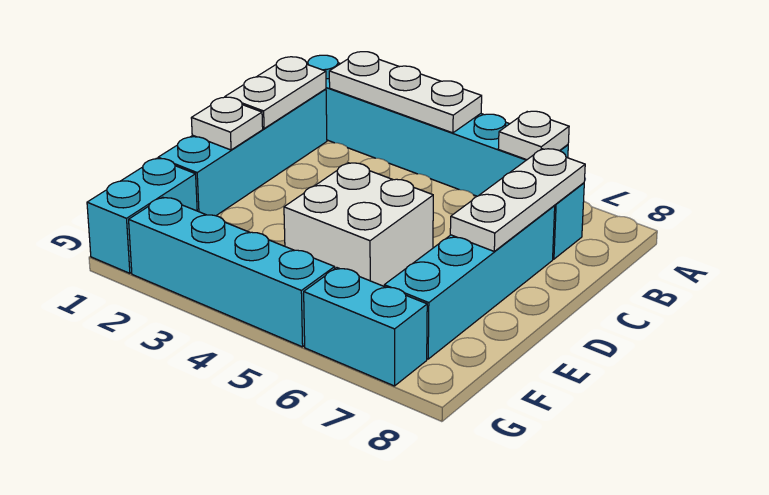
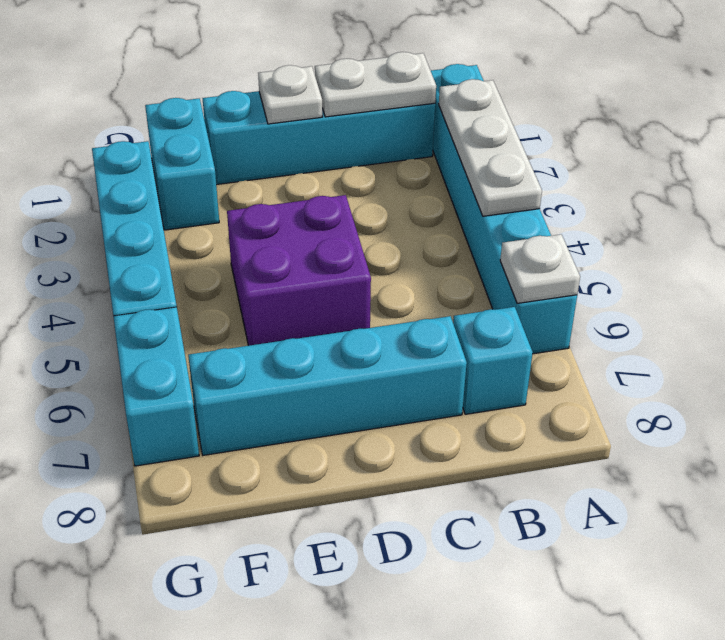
white 1x3 plate [450,149,585,251] -> none
white 2x2 brick [284,163,433,286] -> purple 2x2 brick [227,195,371,346]
cyan 1x2 brick [87,158,197,273] -> cyan 1x2 brick turned to [145,98,219,230]

